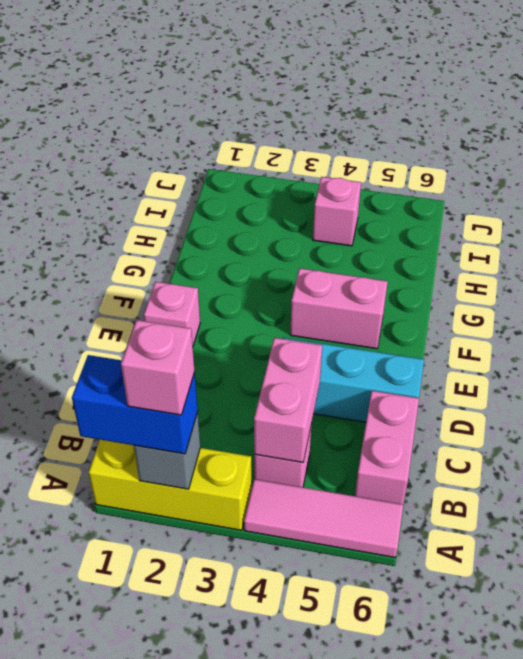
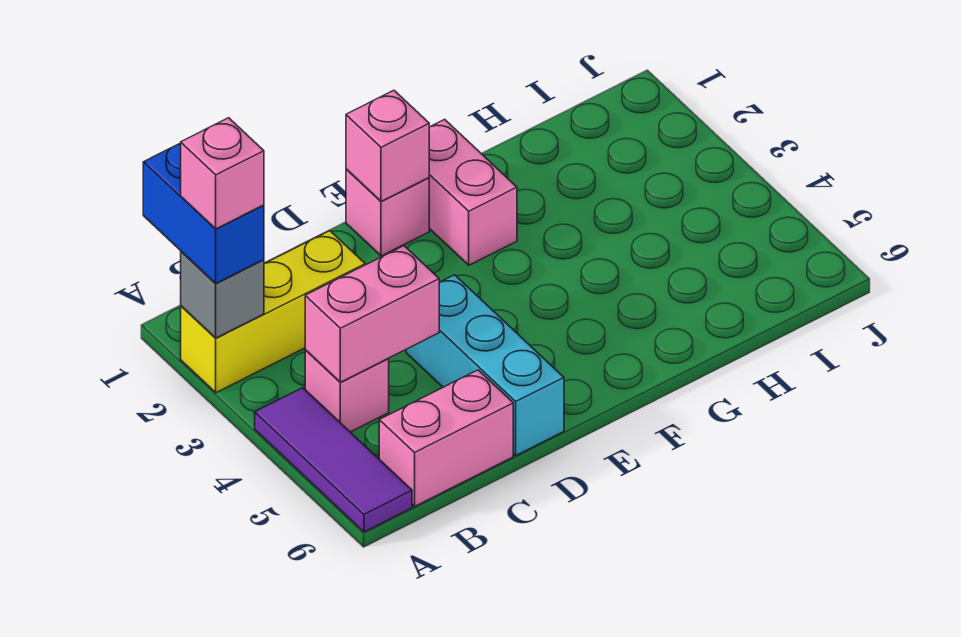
yellow 1x3 brick [89,440,252,530] -> yellow 1x3 brick turned to [181,231,365,393]
pink 1x3 tile [244,479,403,557] -> purple 1x3 tile [255,388,412,532]
pink 1x2 brick [290,268,388,349] -> pink 1x2 brick moved to [429,119,517,265]
pink 1x1 brick [313,177,361,246] -> pink 1x1 brick moved to [346,90,429,201]

